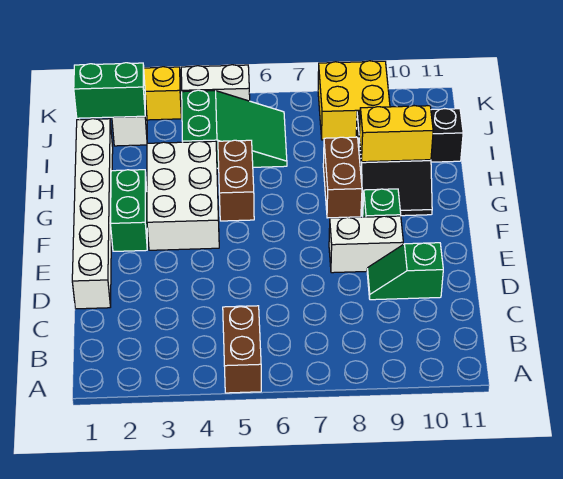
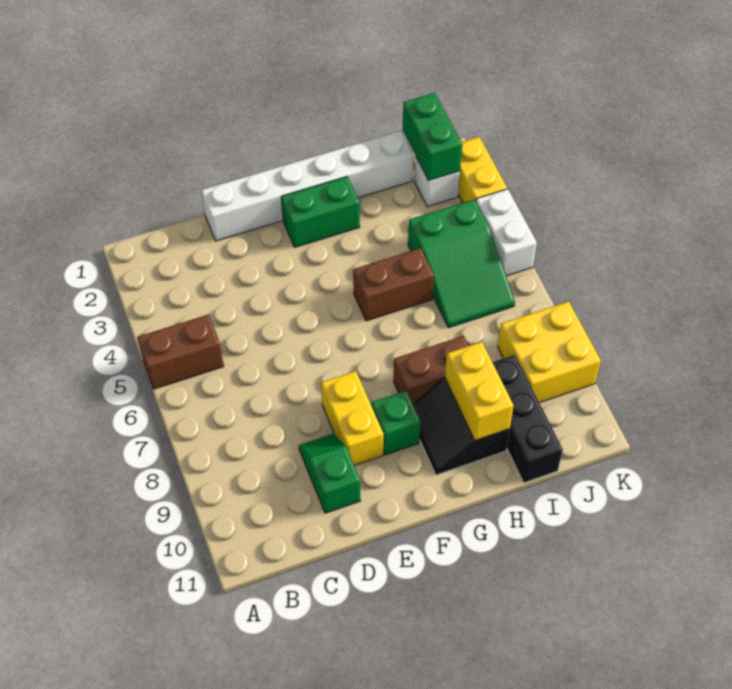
white 1x2 brick [329,216,403,273] -> yellow 1x2 brick [321,371,384,465]
white 2x3 brick [147,141,219,250] -> none

